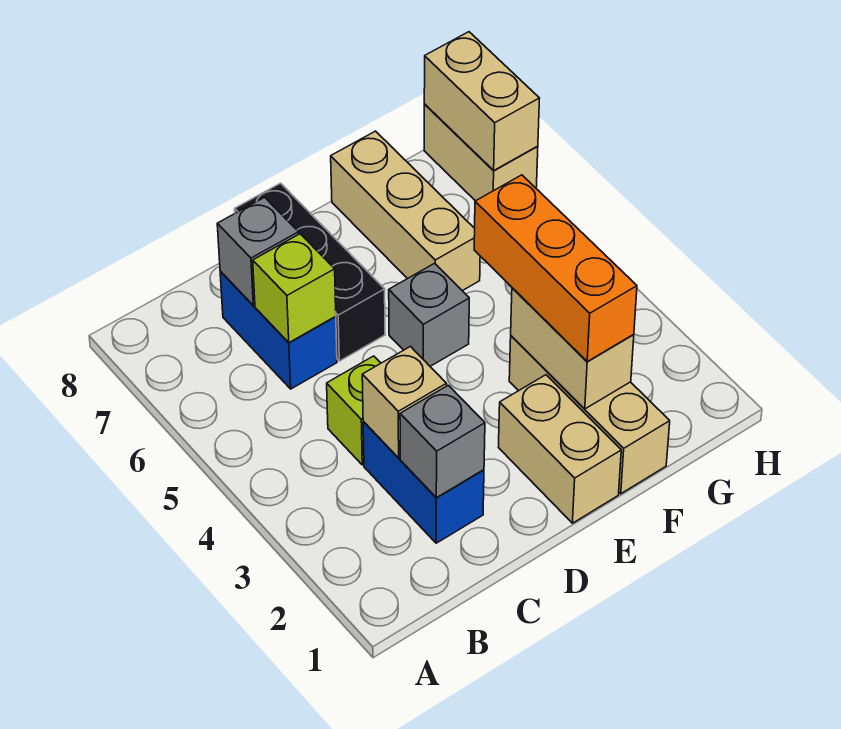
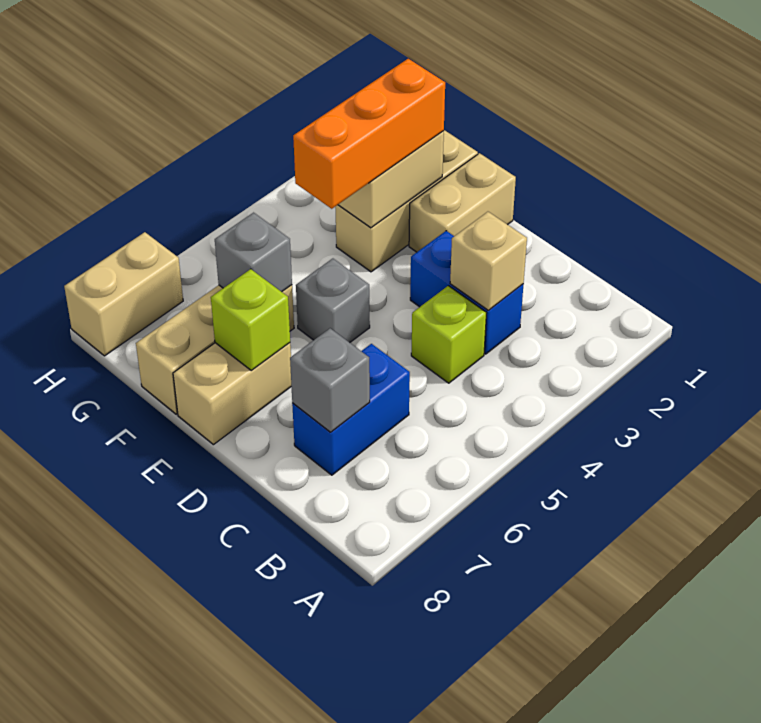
blue 1x2 brick [363,422,484,543] -> blue 1x2 brick turned to [410,231,523,354]
grey 1x1 brick [400,385,485,498] -> grey 1x1 brick moved to [215,213,292,292]
lime 1x1 brick [253,234,336,343] -> lime 1x1 brick moved to [211,269,290,371]
black 1x3 brick [235,183,385,361] -> none
tan 1x2 brick [424,32,540,171] -> tan 1x2 brick moved to [173,343,291,445]

